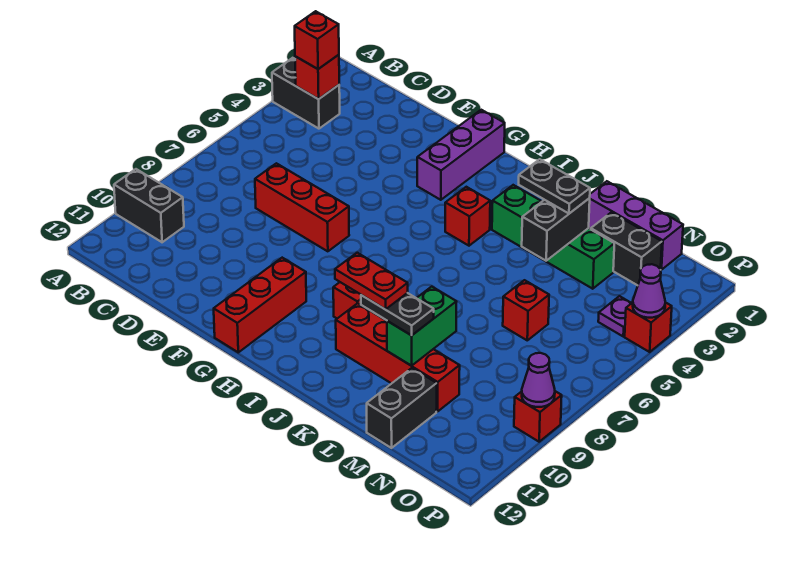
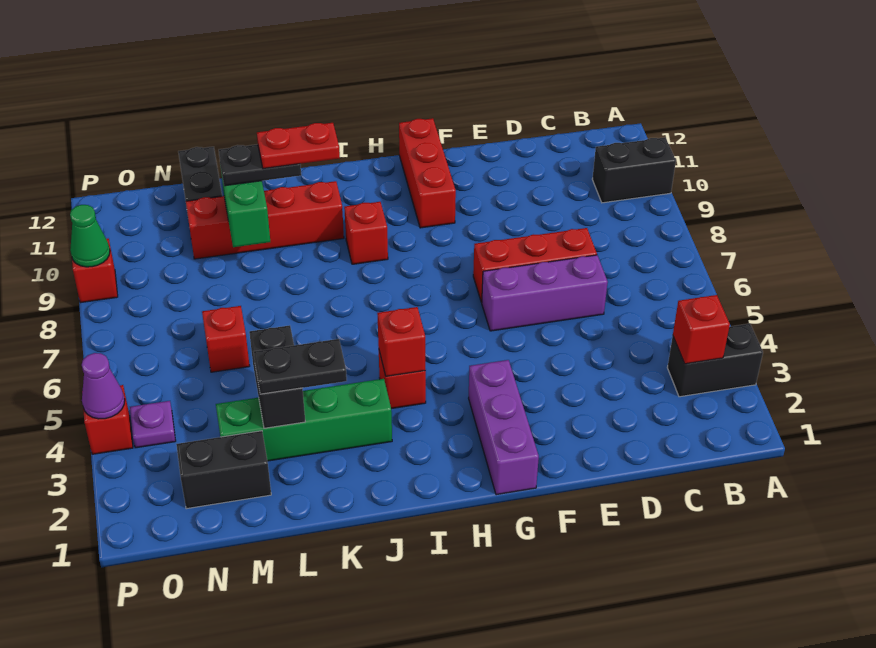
red 1x1 brick [295,11,339,69] -> red 1x1 brick moved to [377,307,426,376]
purple 1x3 brick [589,181,683,270] -> purple 1x3 brick moved to [482,255,608,331]
purple 1x1 cone [522,353,555,407] -> green 1x1 cone [70,205,110,267]

